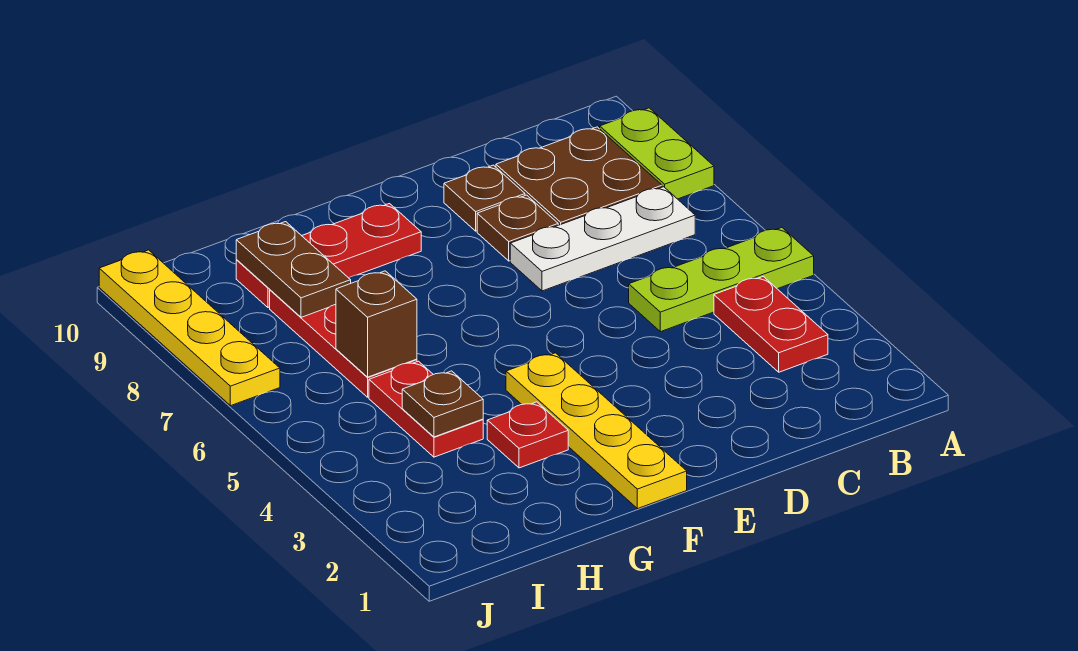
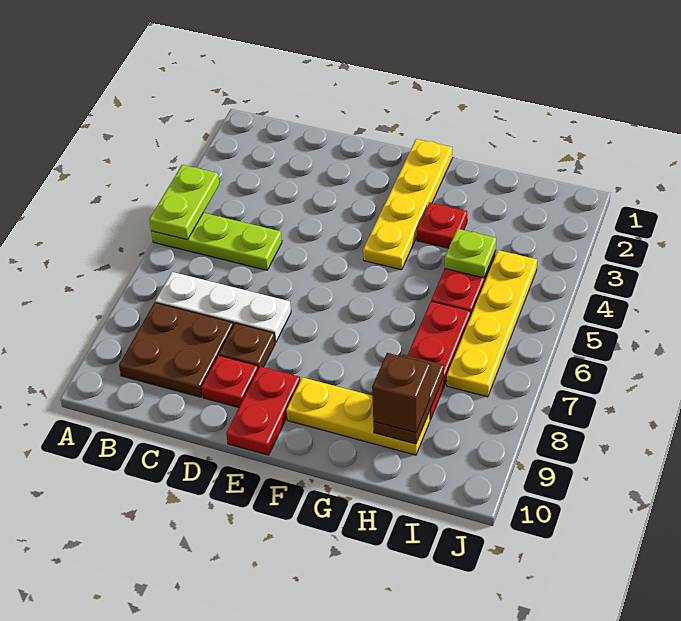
lime 1x2 plate [600,108,714,199] -> lime 1x2 plate moved to [149,165,219,240]
red 1x2 plate [714,277,828,372] -> red 1x2 plate moved to [226,366,300,455]
brown 1x1 plate [444,165,525,231] -> red 1x1 plate [202,355,258,408]
red 1x3 plate [236,204,421,308] -> yellow 1x3 plate [287,377,430,455]
brown 1x1 plate [402,371,483,437] -> lime 1x1 plate [445,229,496,278]
brown 1x1 brick [336,271,417,377] -> brown 1x1 brick moved to [372,353,430,433]
yellow 1x4 plate [99,250,280,406] -> yellow 1x4 plate moved to [447,250,537,397]

